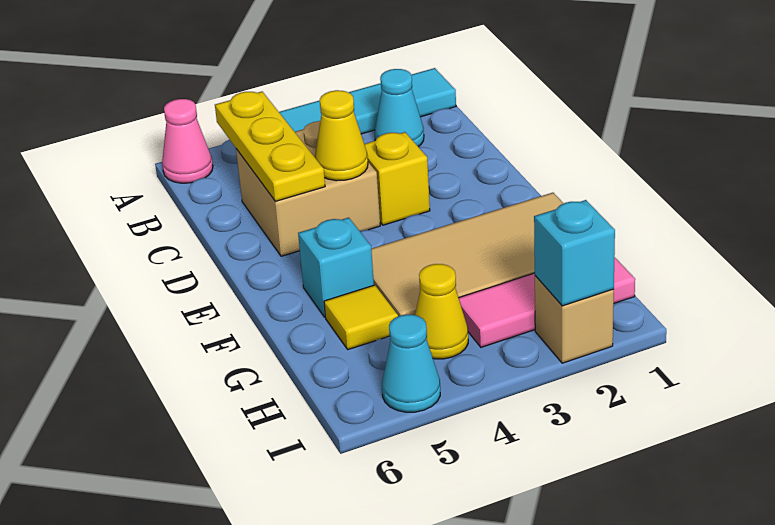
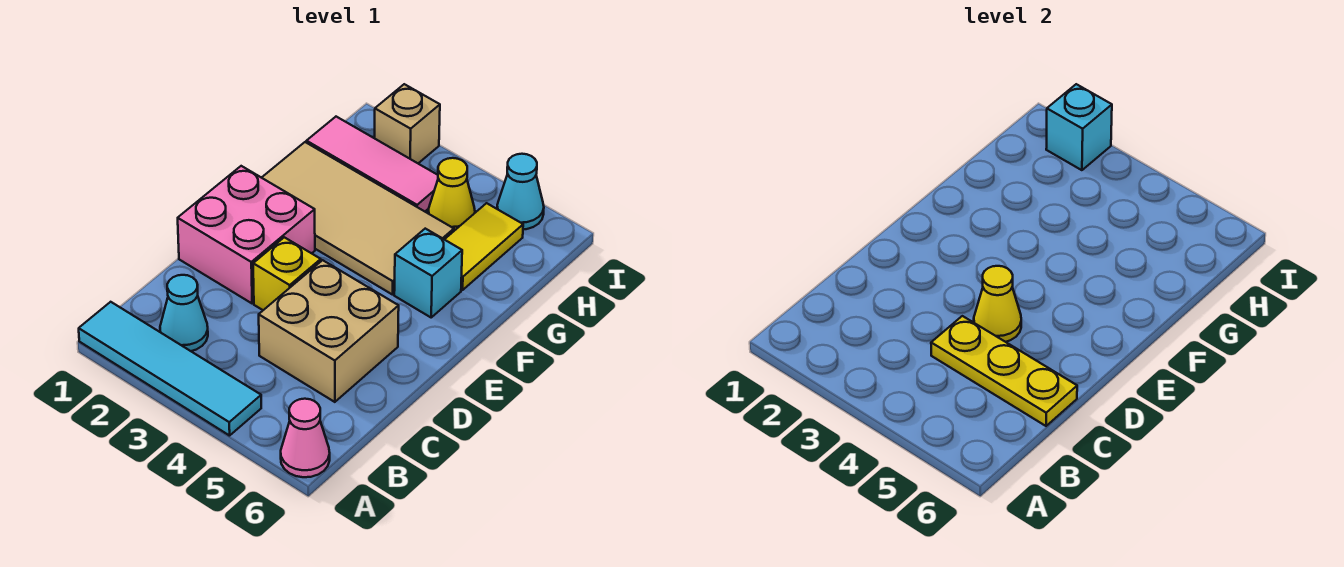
yellow 1x3 plate [215,92,325,201] -> yellow 1x3 plate turned to [931,316,1077,426]
none -> pink 2x2 brick [178,166,315,303]
yellow 1x1 tile [324,285,398,350] -> yellow 1x2 tile [445,203,523,290]

